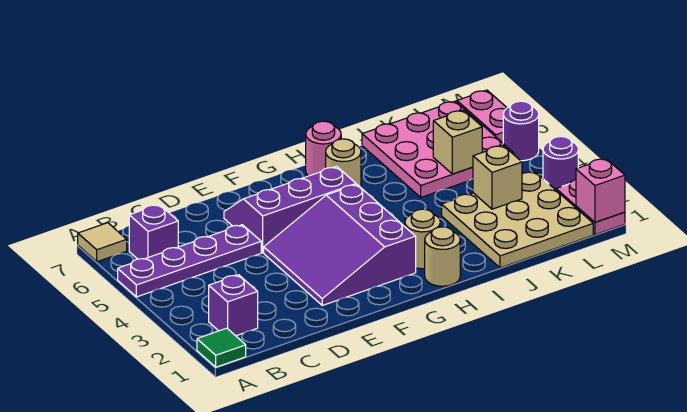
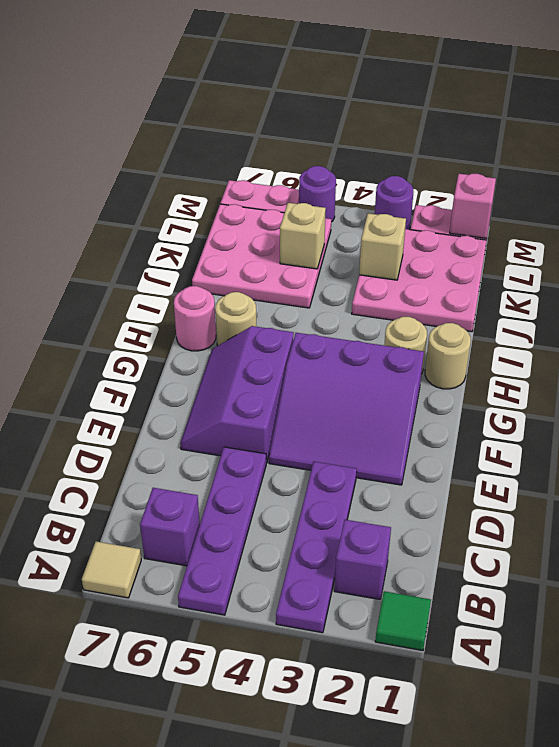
none -> purple 1x4 plate [276,462,357,633]
tan 3x3 plate [442,172,593,268] -> pink 3x3 plate [352,229,487,332]

